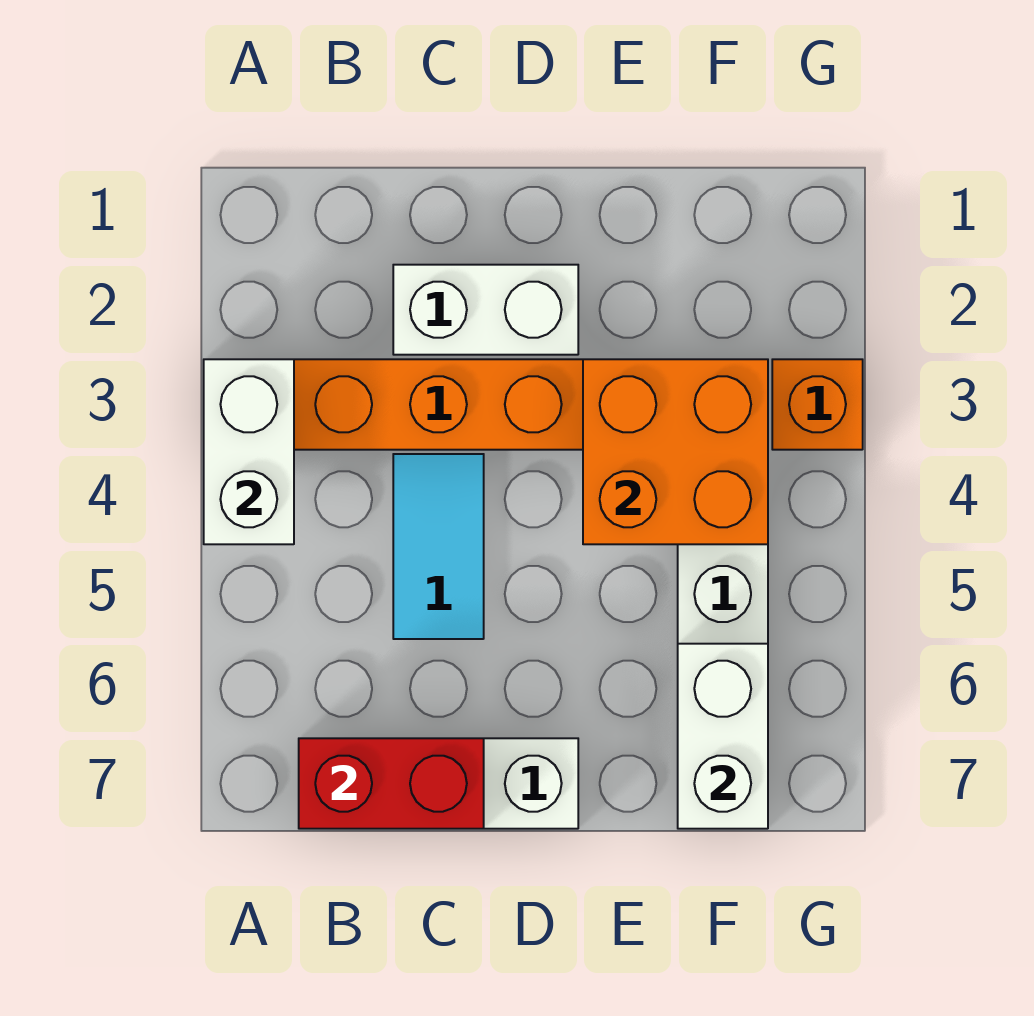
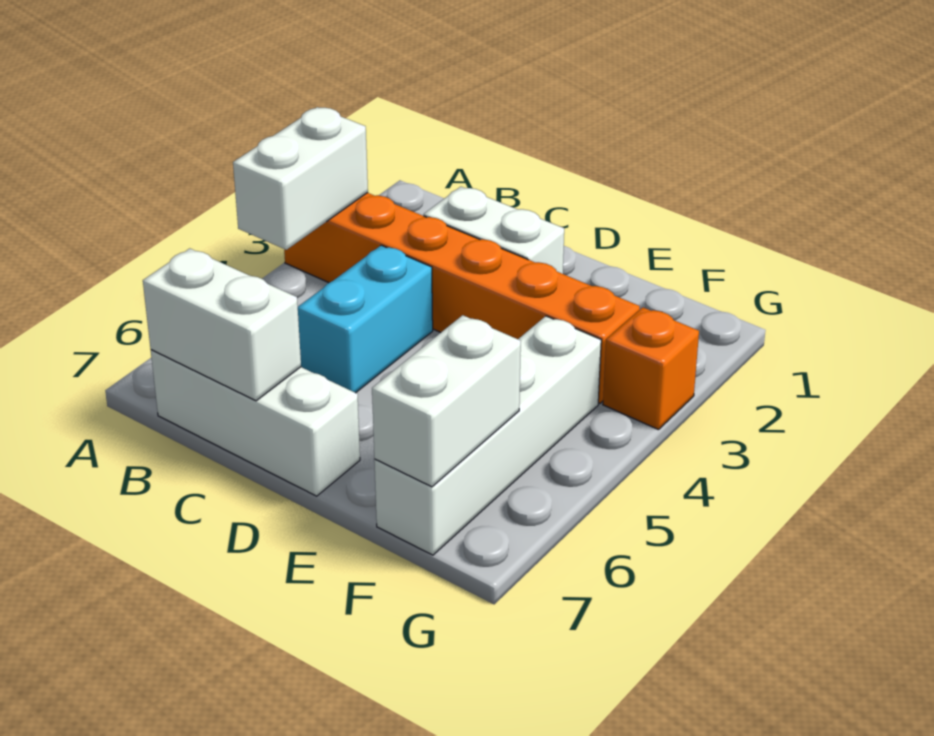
red 1x2 brick [299,738,484,829] -> white 1x2 brick [143,248,301,401]
cyan 1x2 tile [393,454,484,639] -> cyan 1x2 brick [298,245,433,393]
orange 2x2 brick [583,359,768,544] -> none

